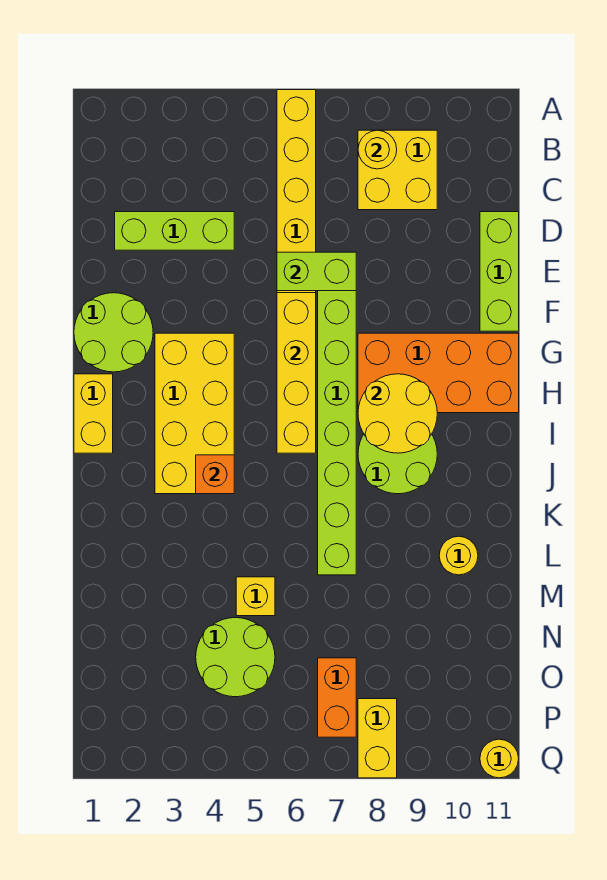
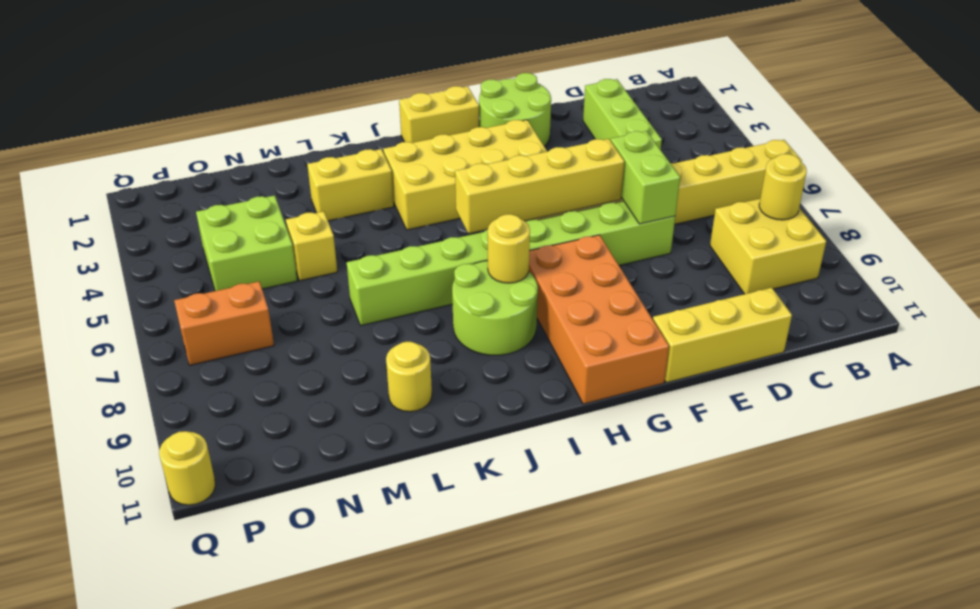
lime 1x3 brick [480,212,519,331] -> yellow 1x3 brick [653,288,792,383]
yellow 2x2 round brick [358,374,437,453] -> yellow 1x1 round brick [488,214,530,283]
orange 1x1 brick [196,455,234,494] -> none
lime 2x2 round brick [196,618,275,697] -> lime 2x2 brick [196,195,297,291]
yellow 1x2 brick [358,699,397,778] -> yellow 1x2 brick moved to [307,149,394,221]

